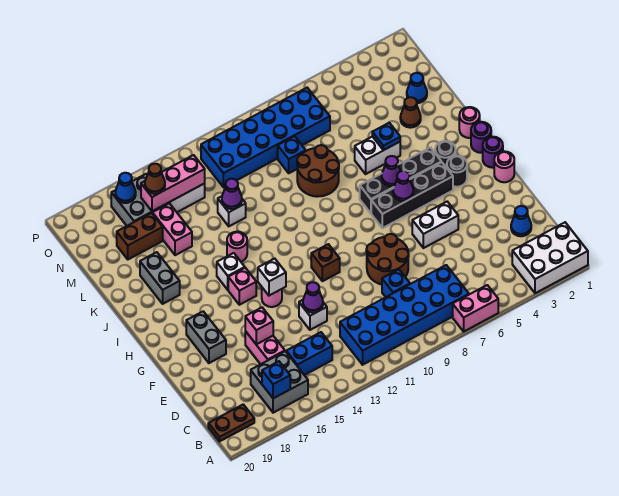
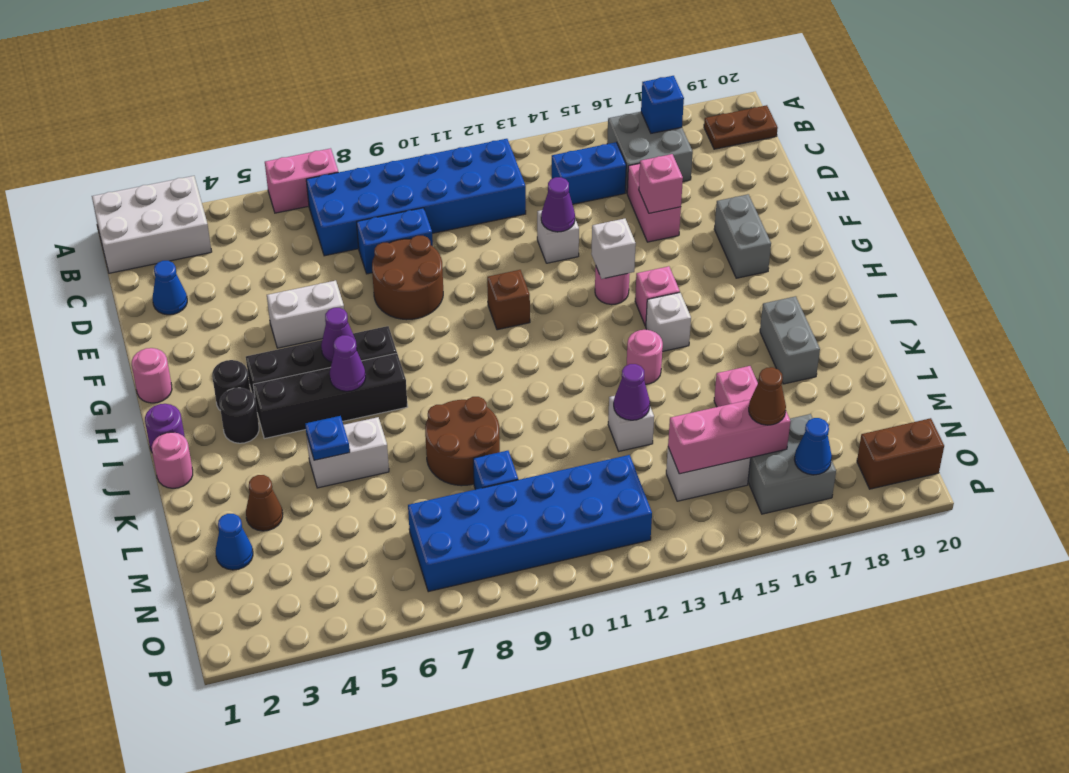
blue 1x1 brick [382,270,410,297] -> blue 1x2 brick [357,208,433,274]
purple 1x1 round brick [483,137,503,168] -> none
brown 1x2 brick [117,213,163,259] -> brown 1x2 brick moved to [857,418,944,489]

